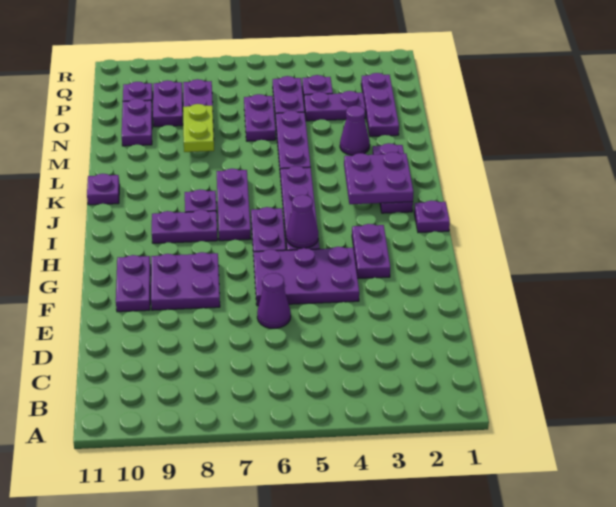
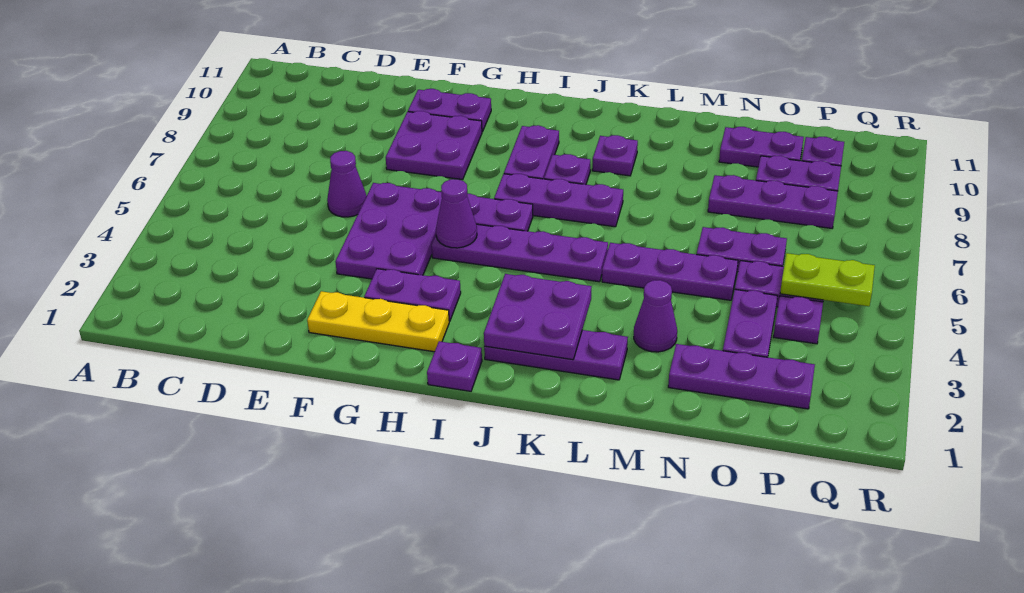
none -> yellow 1x3 plate [307,291,449,352]
purple 1x1 plate [87,174,120,205] -> purple 1x1 plate moved to [592,135,638,176]
lime 1x2 plate [183,104,214,152] -> lime 1x2 plate moved to [780,253,875,306]

